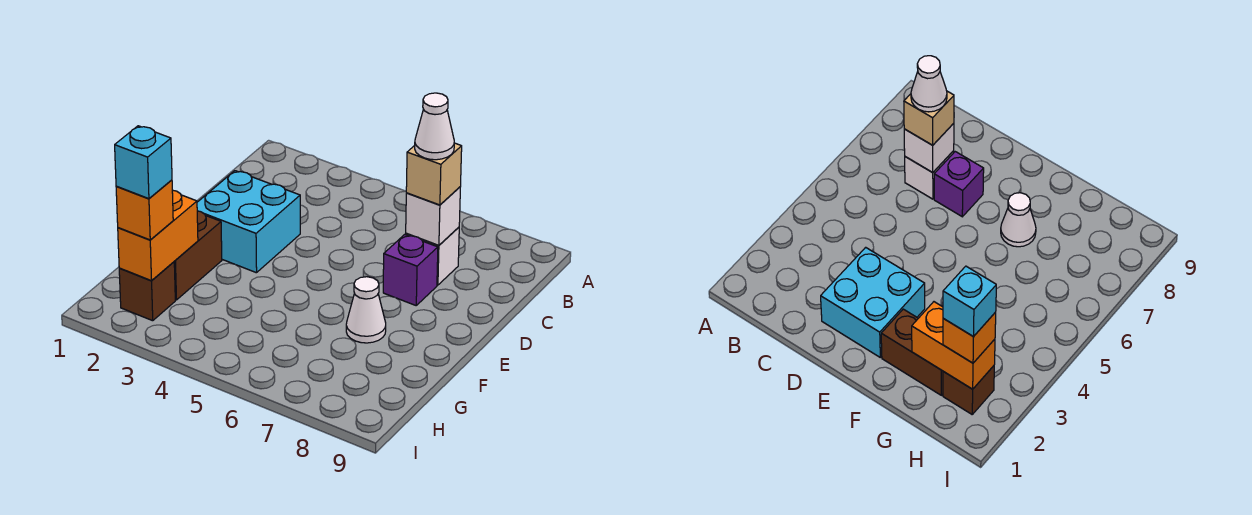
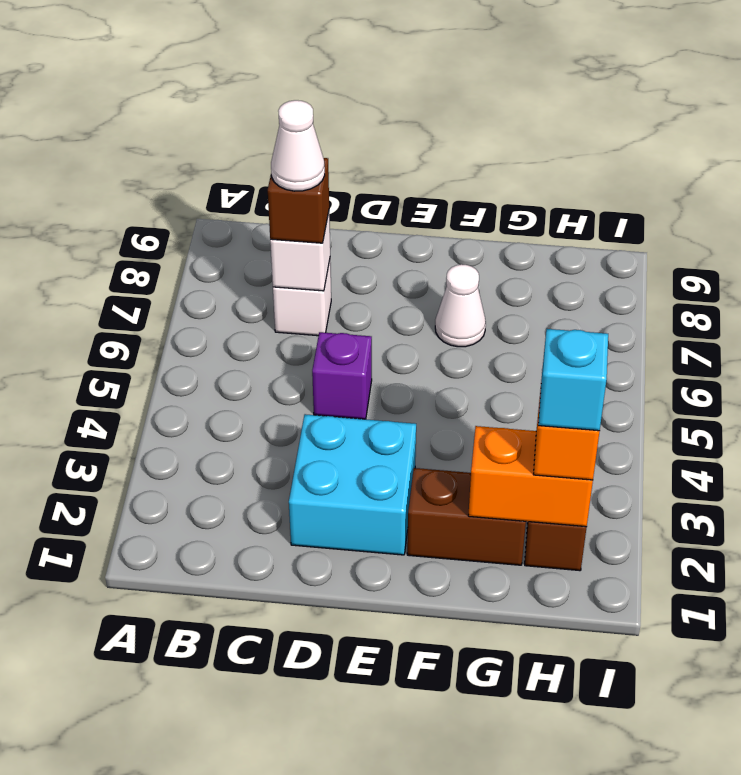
tan 1x1 brick [406,143,462,205] -> brown 1x1 brick [268,158,329,243]
purple 1x1 brick [383,234,438,305] -> purple 1x1 brick moved to [312,332,372,419]

